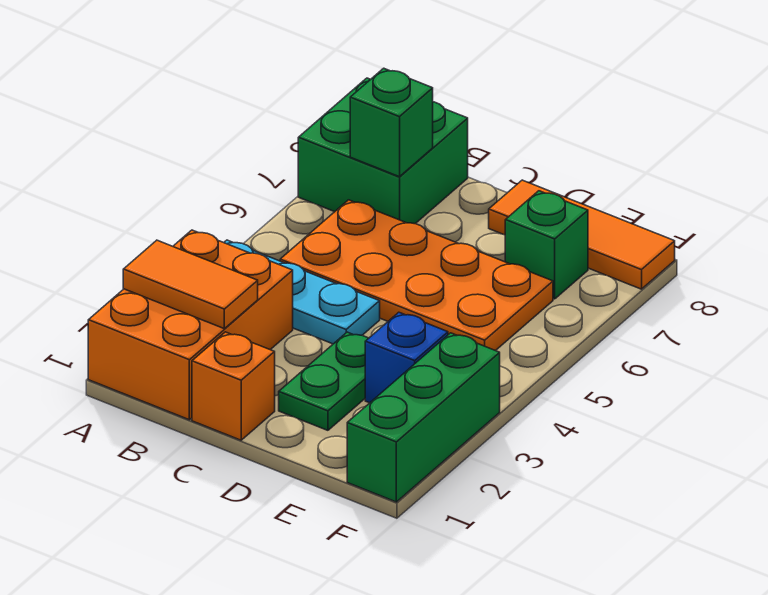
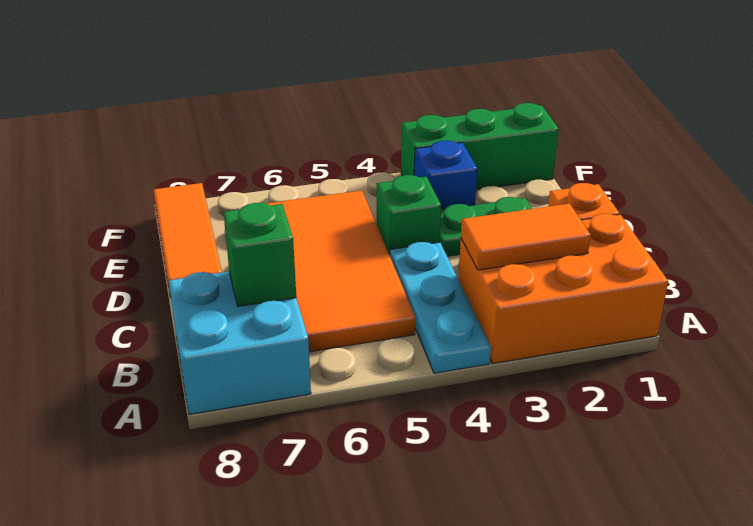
orange 1x2 tile [123,240,258,329] -> orange 1x2 tile turned to [461,204,591,270]
green 2x2 brick [298,78,468,224] -> cyan 2x2 brick [169,272,311,414]
orange 2x4 plate [280,200,553,351] -> orange 2x4 tile [265,190,416,352]
green 1x1 brick [505,191,588,299] -> green 1x1 brick moved to [377,175,441,255]

